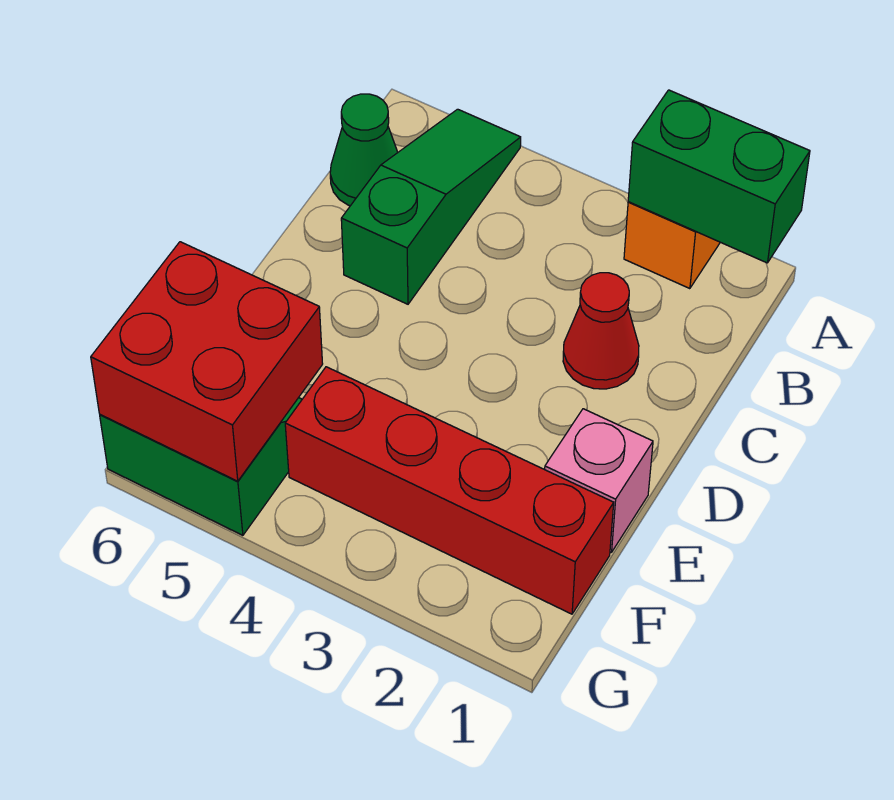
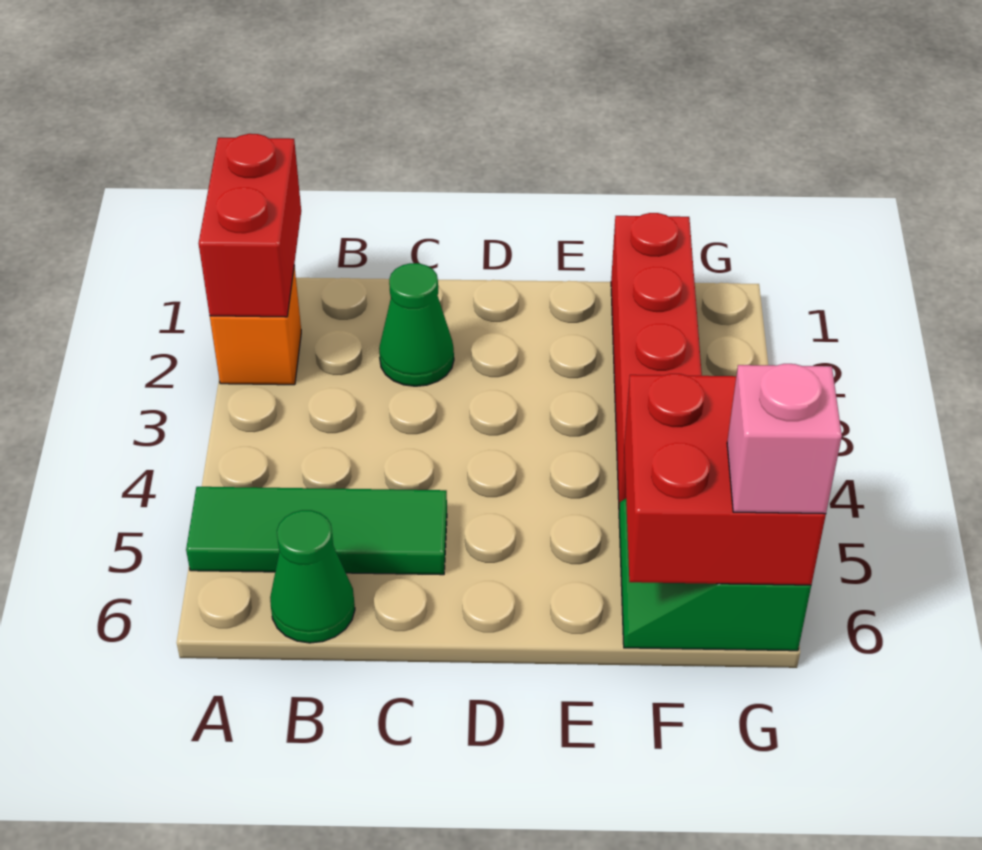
green 1x2 brick [628,90,810,263] -> red 1x2 brick [199,134,301,317]
green 1x3 slope [341,109,521,304] -> green 1x3 tile [186,487,447,575]
red 1x1 cone [563,273,639,389] -> green 1x1 cone [379,263,454,386]
pink 1x1 brick [545,409,653,552] -> pink 1x1 brick moved to [727,364,842,514]

